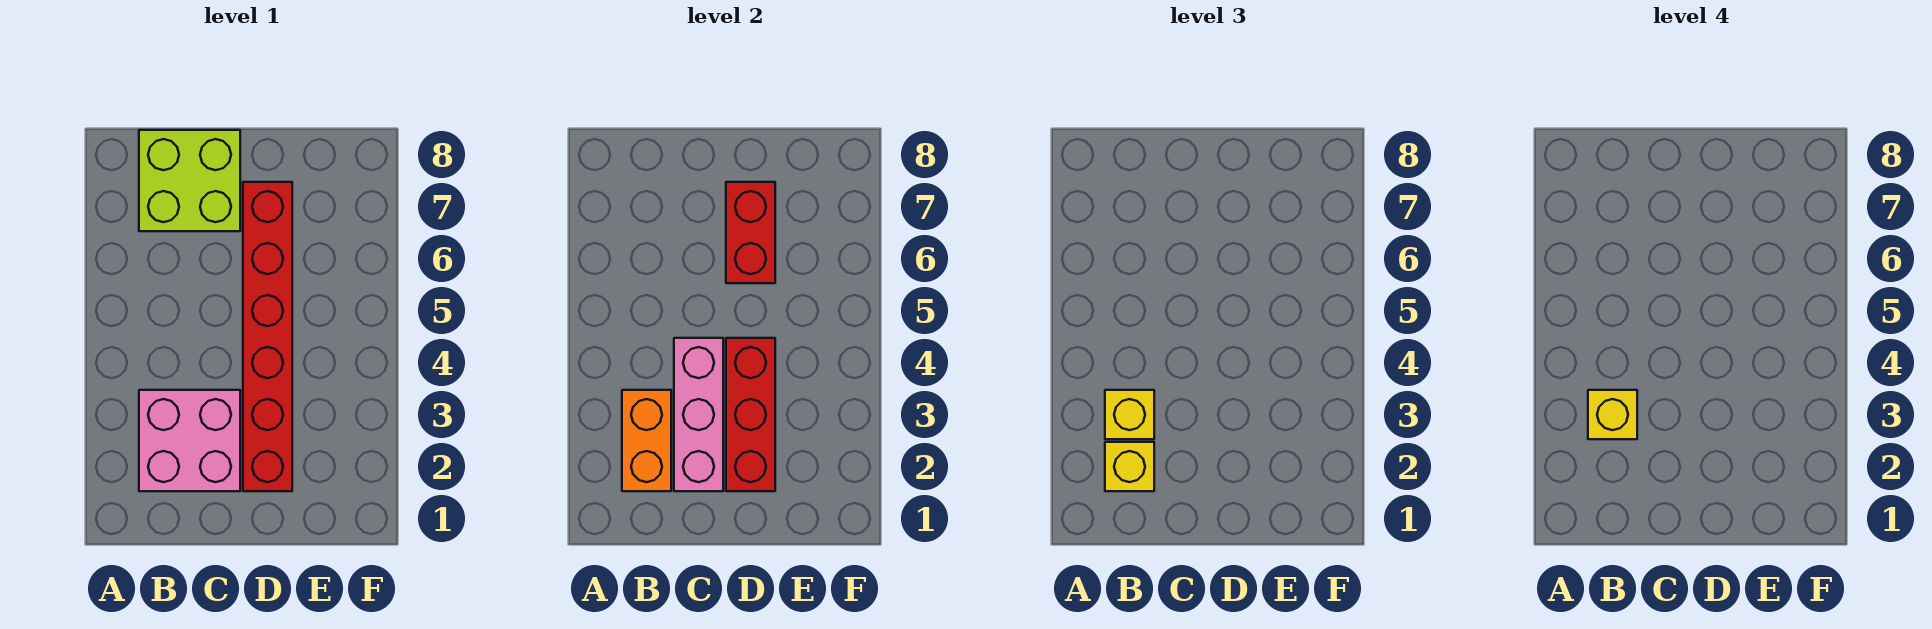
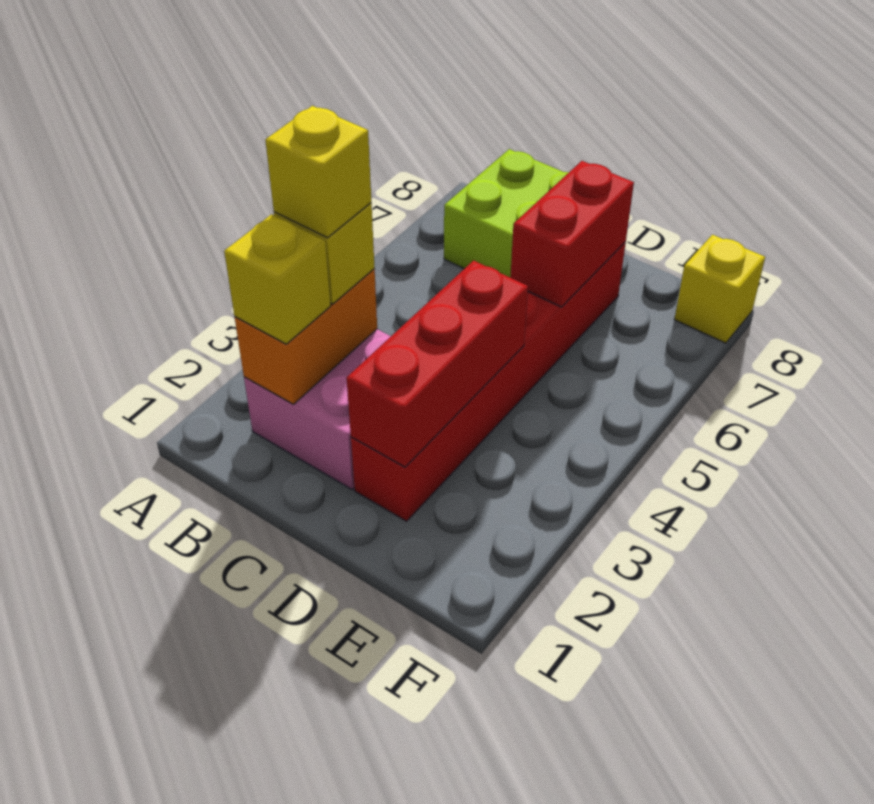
pink 1x3 brick [674,338,723,491] -> none
none -> yellow 1x1 brick [674,235,765,343]

